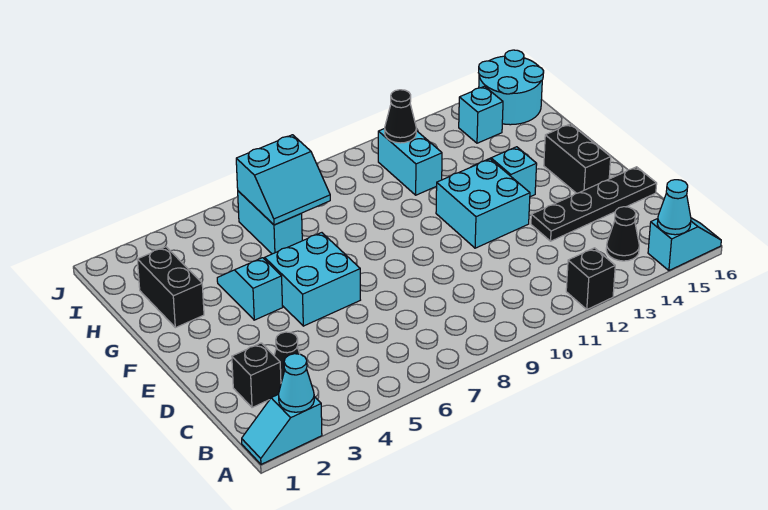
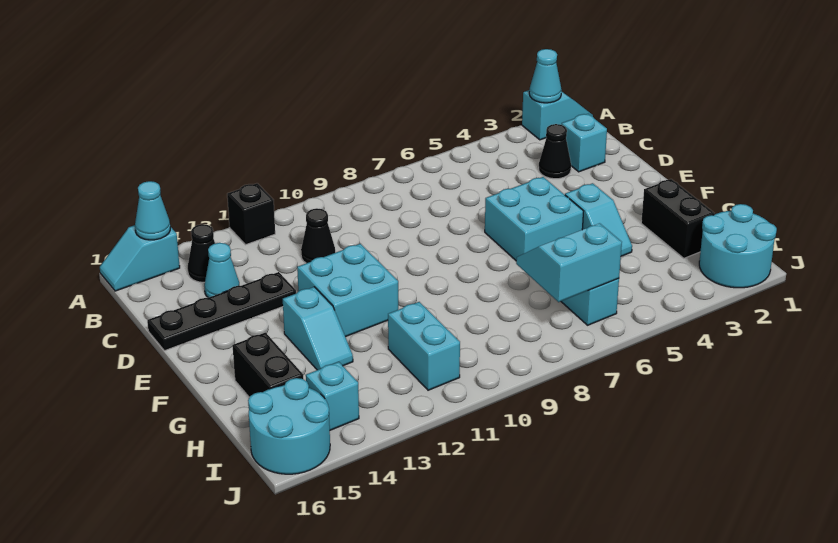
black 1x1 brick [232,343,281,408] -> cyan 1x1 brick [562,114,607,172]
none -> cyan 1x1 cone [204,243,239,298]
black 1x2 brick [544,124,611,193] -> black 1x2 brick moved to [232,333,303,397]
none -> cyan 2x2 round brick [699,204,777,288]
black 1x1 cone [385,90,416,143] -> black 1x1 cone moved to [301,208,335,263]

